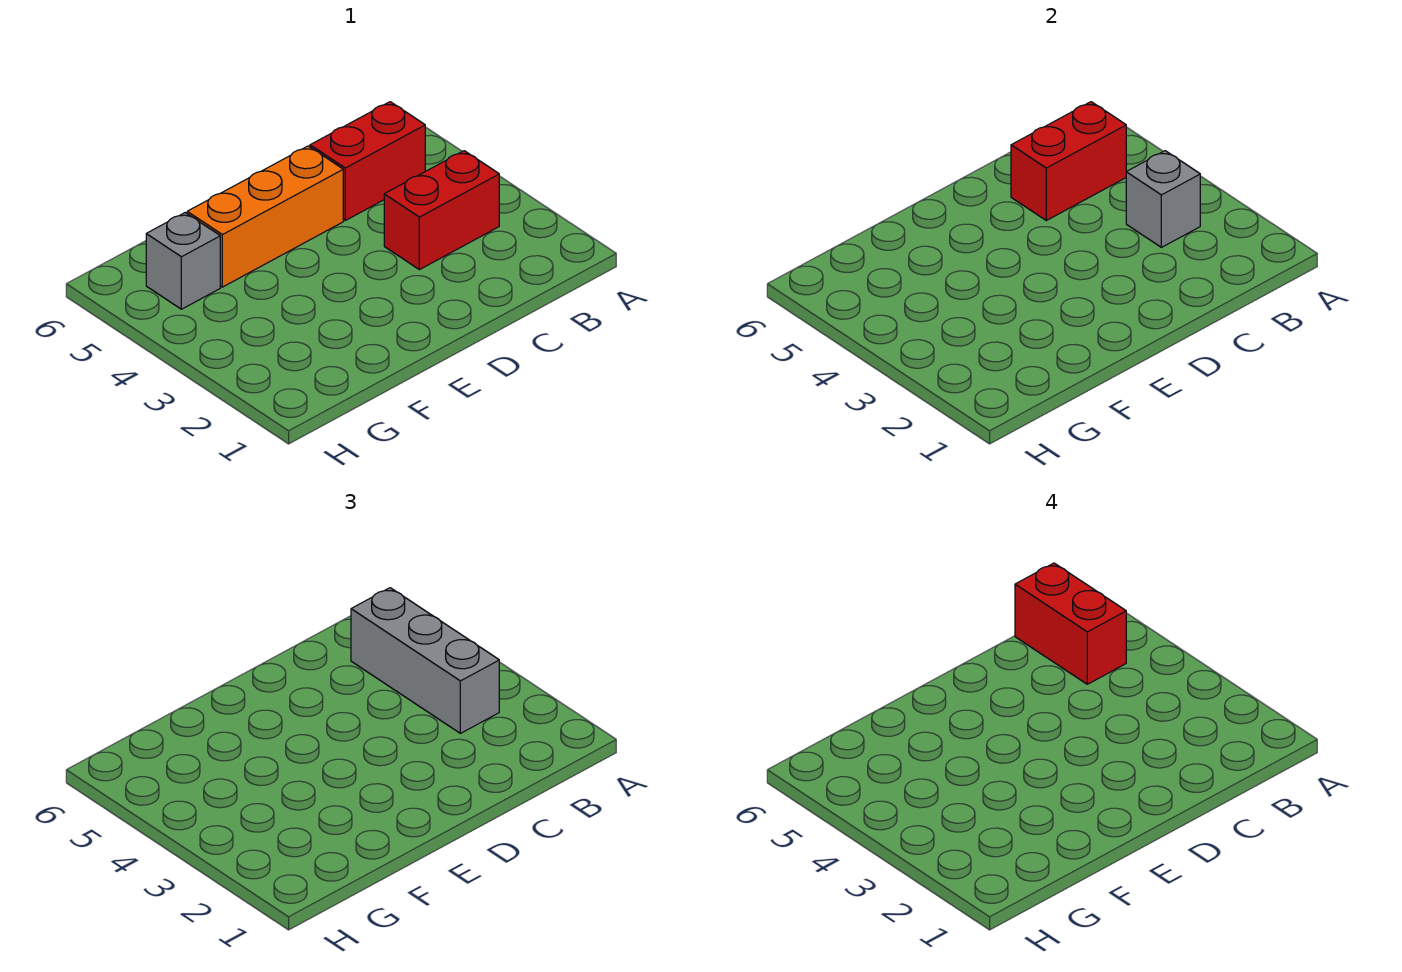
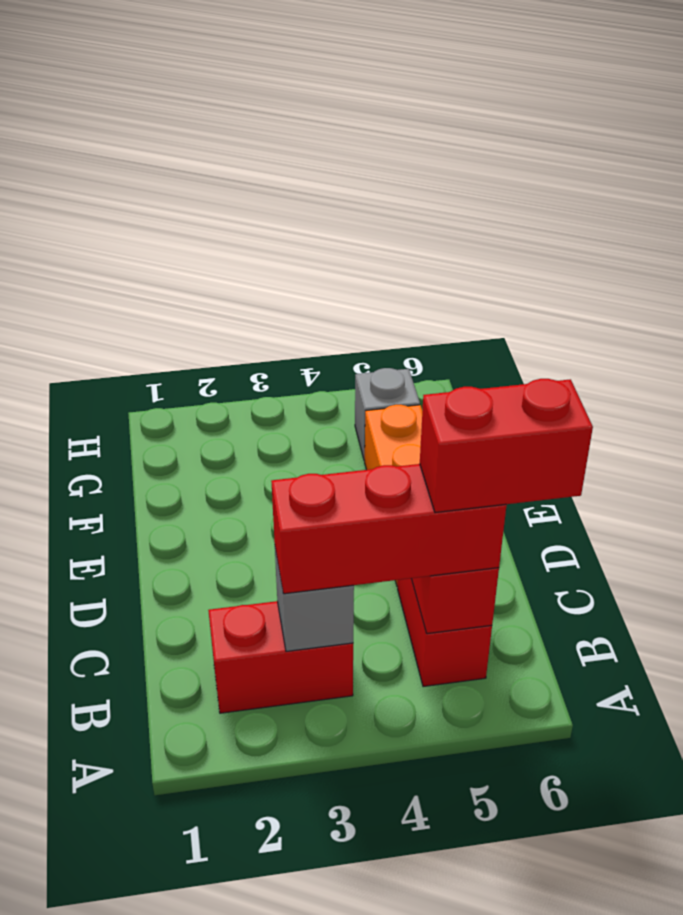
red 1x2 brick [384,151,499,270] -> red 1x2 brick turned to [208,601,353,713]
grey 1x3 brick [351,588,499,733] -> red 1x3 brick [271,464,507,594]

